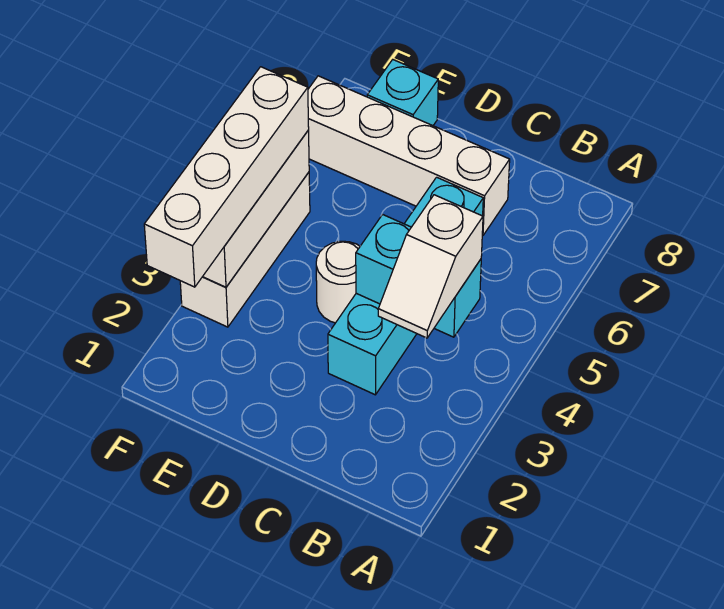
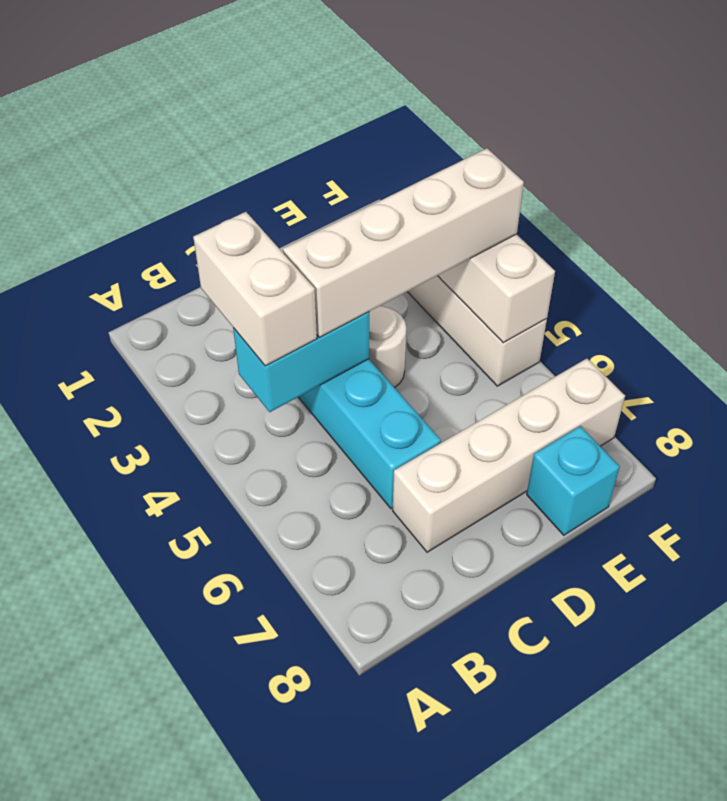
white 1x2 slope [378,195,483,338] -> white 1x2 brick [193,212,317,366]
white 1x4 brick [144,67,309,287] -> white 1x4 brick turned to [283,148,524,337]

